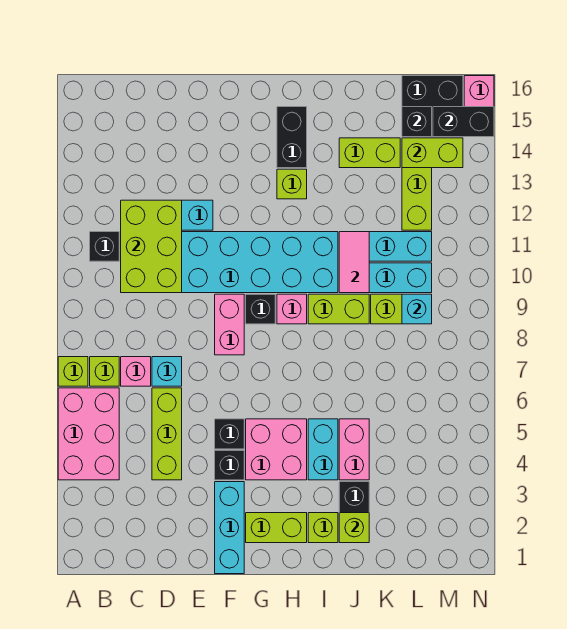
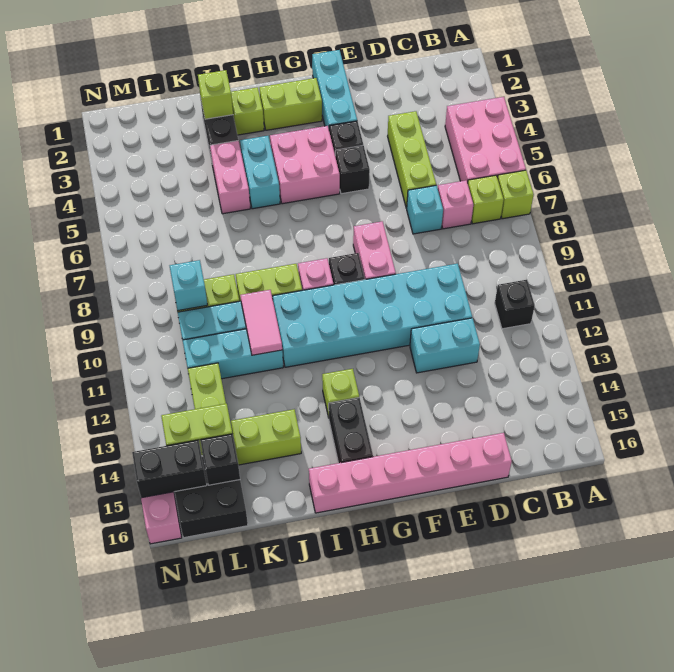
lime 2x3 brick [121,200,182,293] -> none
none -> pink 1x6 brick [309,433,512,513]

